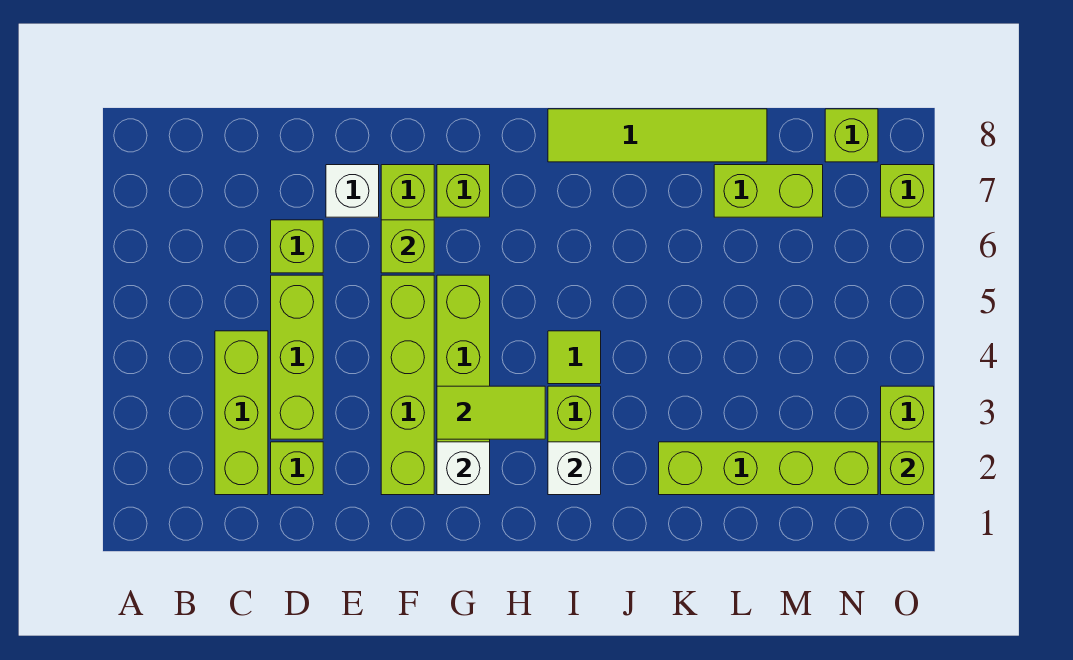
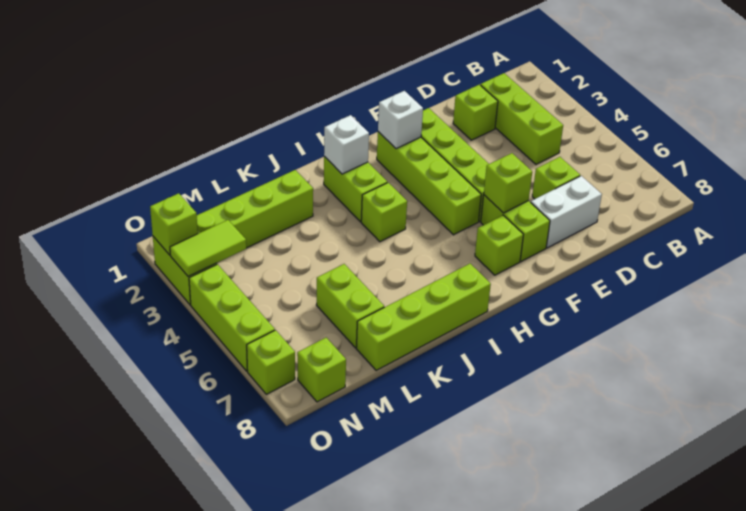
lime 1x3 brick [271,275,323,439] -> lime 1x3 brick moved to [189,264,275,371]
white 1x1 brick [326,165,379,217] -> white 1x2 brick [531,176,602,248]
lime 1x2 tile [437,386,545,439] -> lime 1x2 tile moved to [170,220,246,277]
lime 1x1 tile [548,331,601,384] -> lime 1x1 brick [361,183,407,242]
lime 1x4 tile [548,109,767,162] -> lime 1x4 brick [357,264,491,371]
lime 1x2 brick [714,165,823,217] -> lime 1x2 brick turned to [316,264,384,348]

